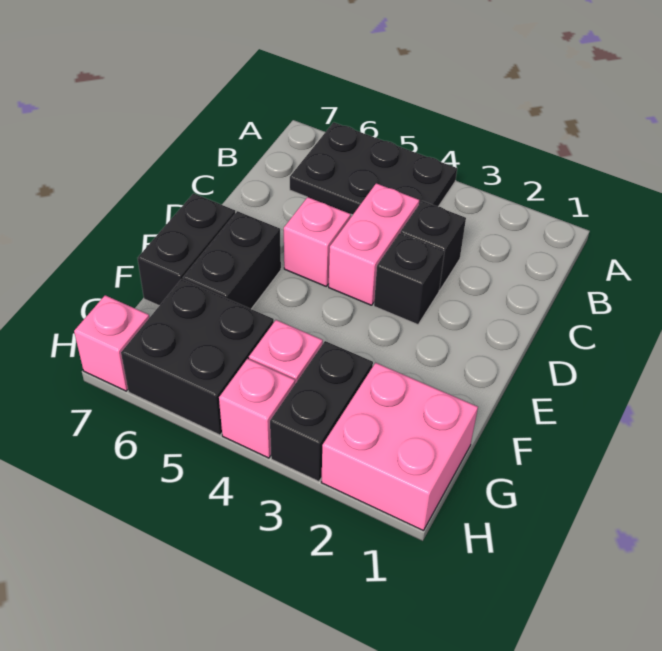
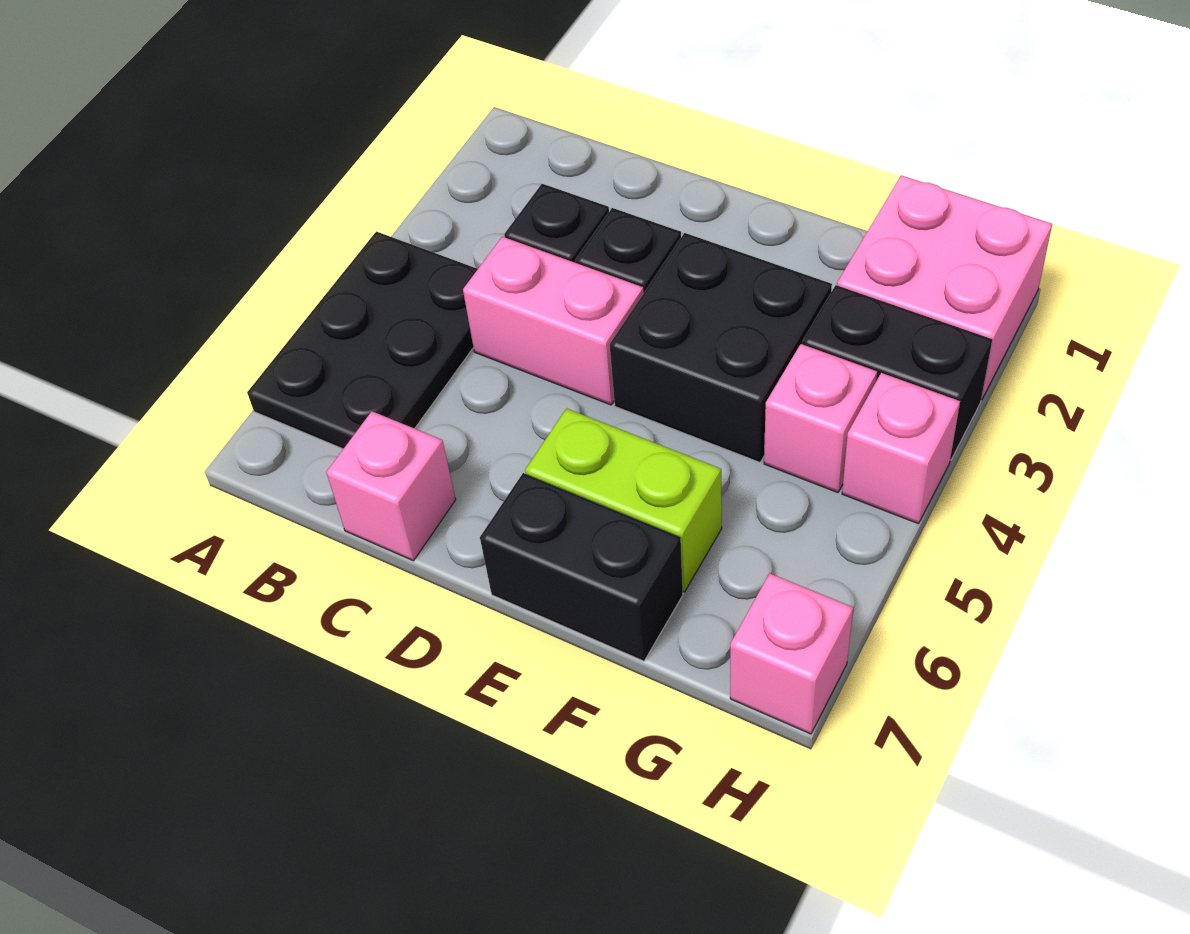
pink 1x1 brick [284,197,351,286] -> pink 1x1 brick moved to [326,411,456,561]
black 1x2 brick [183,211,281,309] -> lime 1x2 brick [525,409,722,592]
black 2x2 brick [121,279,274,435] -> black 2x2 brick moved to [610,233,832,462]

